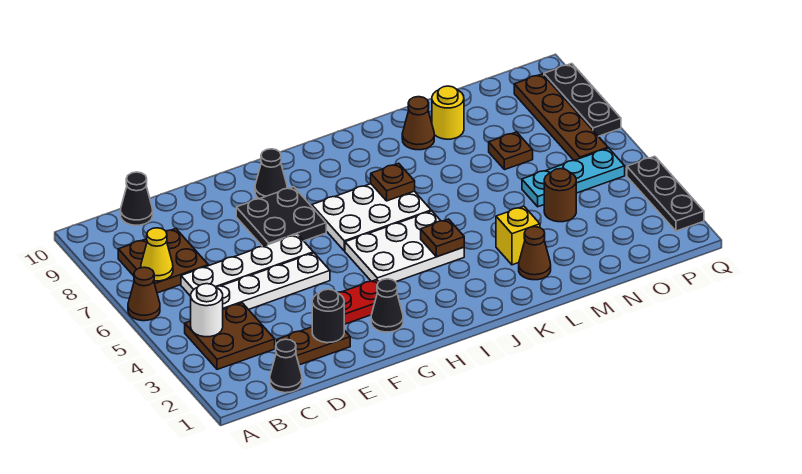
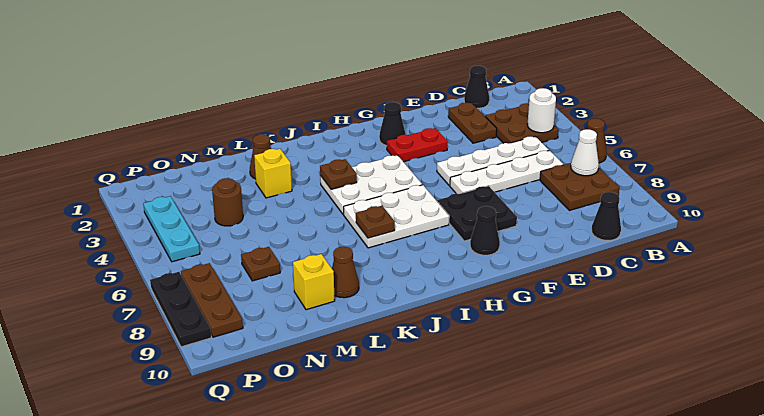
yellow 1x1 cone [141,228,173,281] -> white 1x1 cone [571,129,599,176]
brown 1x2 plate [277,327,350,365] -> brown 1x2 plate turned to [448,103,497,143]
black 1x1 round brick [312,289,344,343] -> none
yellow 1x1 round brick [432,86,464,139] -> yellow 1x1 brick [293,254,335,310]
cyan 1x3 plate [522,148,625,207] -> cyan 1x3 plate turned to [143,196,200,262]
brown 1x4 plate [514,74,608,160] -> brown 1x3 plate [181,263,243,337]
black 1x3 plate [627,156,704,231] -> none

